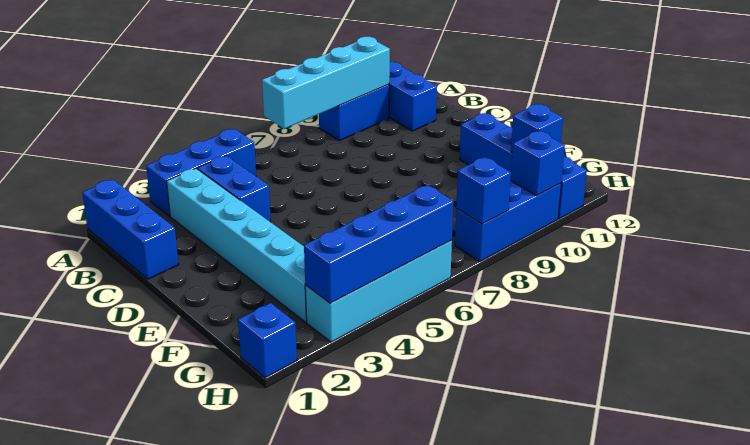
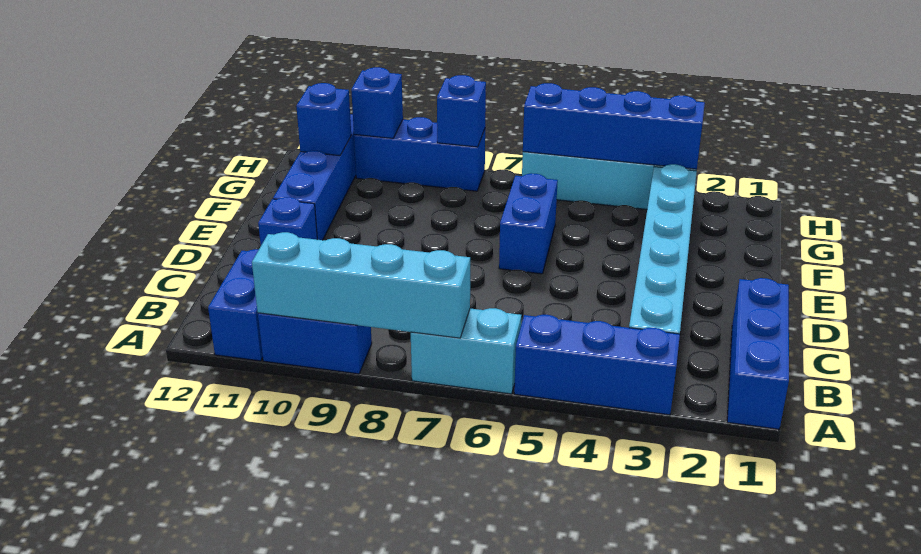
none -> cyan 1x2 brick [411,308,521,394]
blue 1x2 brick [198,156,271,222] -> blue 1x2 brick moved to [499,173,558,274]
blue 1x1 brick [238,303,297,378] -> blue 1x1 brick moved to [258,197,317,245]

